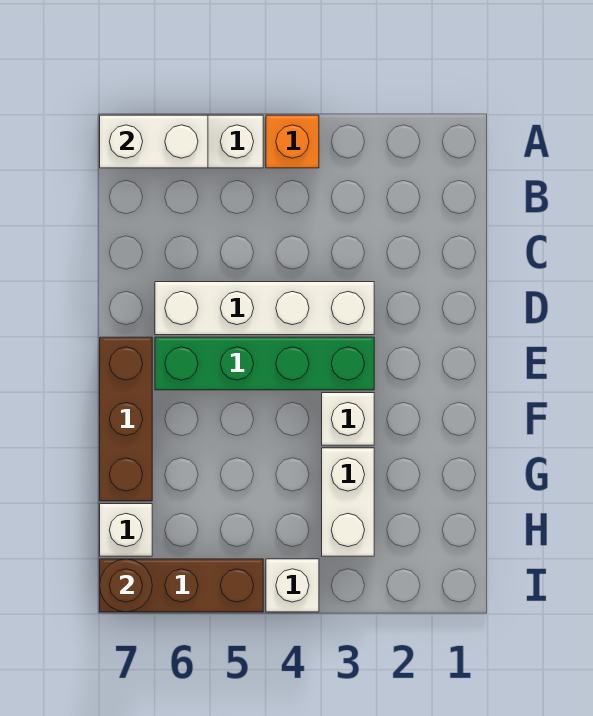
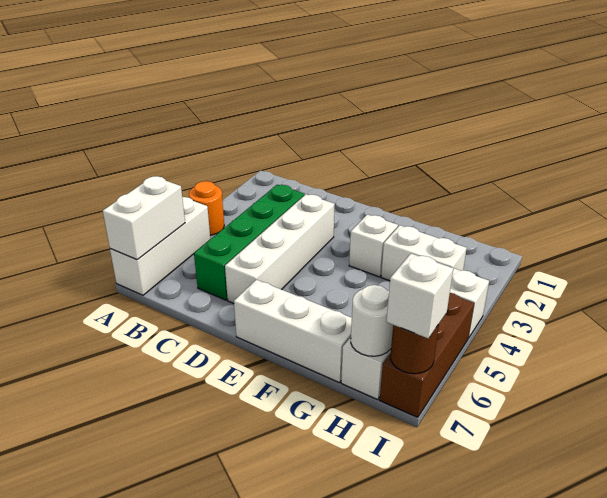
orange 1x1 brick [266,115,319,168] -> orange 1x1 round brick [189,181,224,235]
green 1x4 brick [155,337,374,390] -> green 1x4 brick moved to [194,185,305,300]
brown 1x3 brick [100,337,152,501] -> white 1x3 brick [234,280,352,382]
none -> white 1x1 round brick [351,285,393,356]
none -> white 1x1 brick [386,254,453,338]

